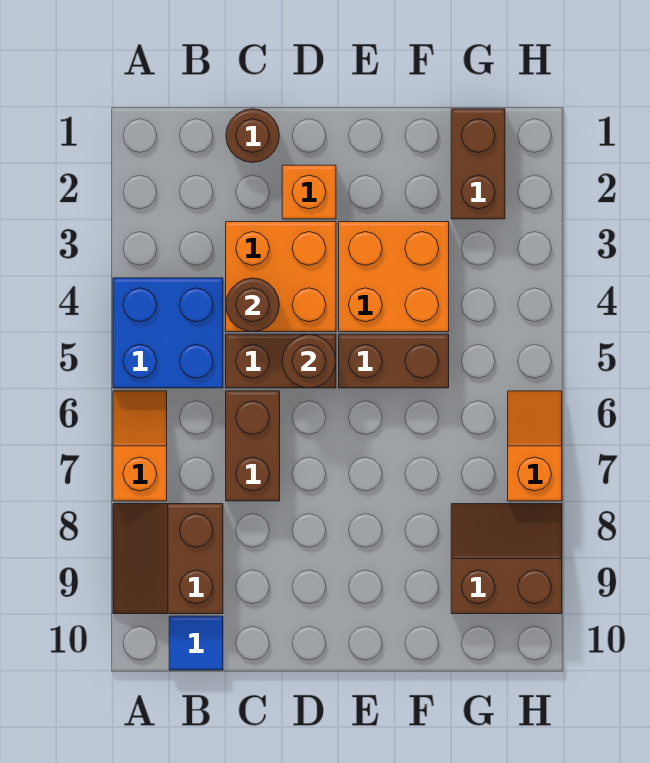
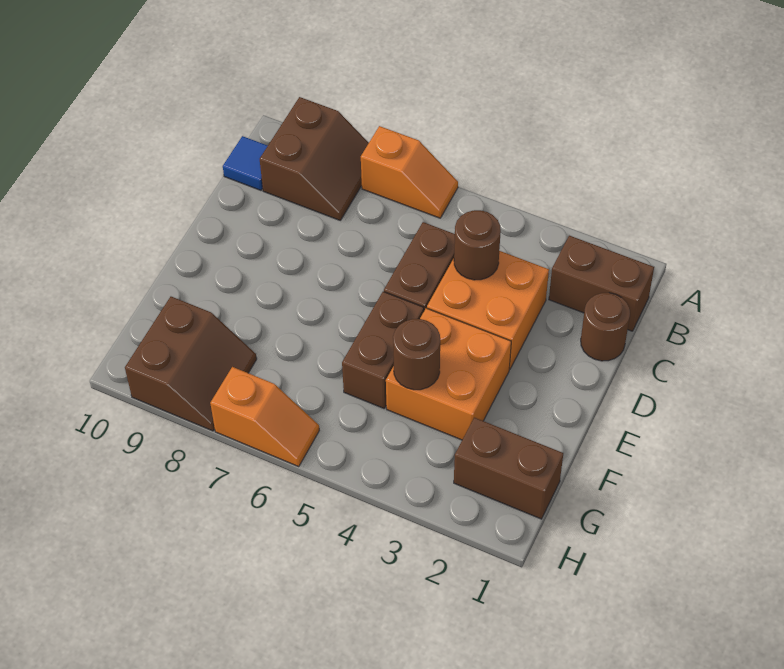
blue 2x2 brick [113,278,223,388] -> none
brown 2x2 slope [113,504,223,614] -> brown 2x2 slope turned to [260,97,369,220]
brown 1x2 brick [226,391,280,501] -> brown 1x2 brick moved to [549,236,654,331]
orange 1x1 brick [282,165,336,219] -> none
brown 1x1 round brick [282,334,336,388] -> brown 1x1 round brick moved to [393,319,440,390]

